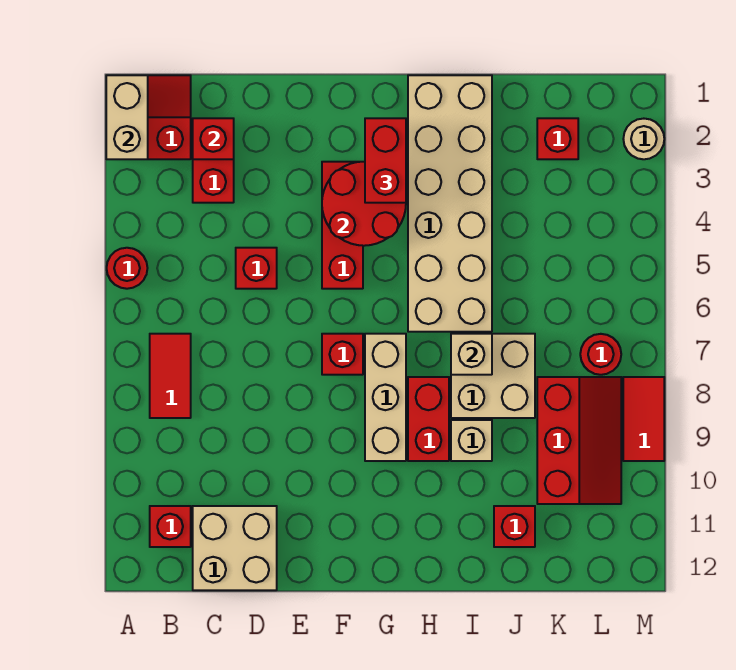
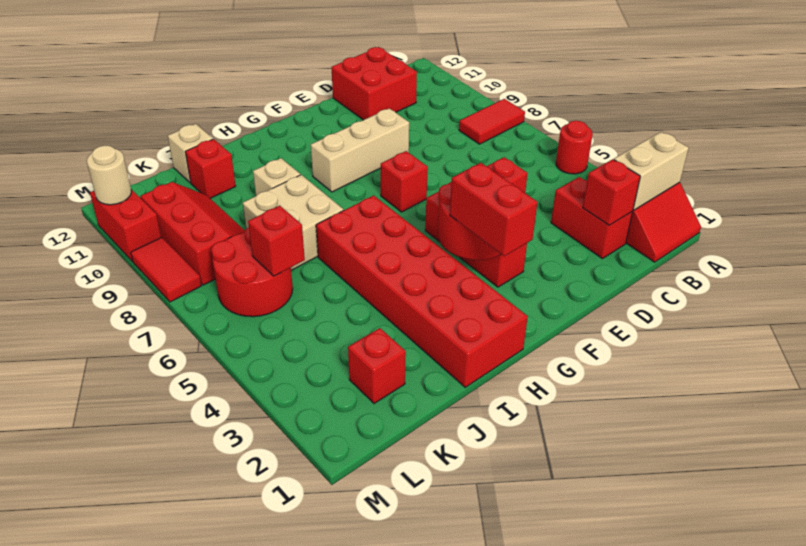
tan 1x2 brick [106,75,148,159] -> tan 1x2 brick turned to [614,132,688,210]
red 1x2 tile [150,334,191,418] -> red 1x2 tile turned to [459,99,525,144]
red 1x1 brick [150,506,191,547] -> red 1x1 brick moved to [248,206,305,276]
tan 2x2 brick [193,506,277,590] -> red 2x2 brick [332,47,417,120]
tan 1x3 brick [365,334,406,461] -> tan 1x3 brick turned to [311,108,409,192]
tan 2x6 brick [408,75,492,332] -> red 2x6 brick [316,195,528,387]
red 1x2 brick [408,377,449,461] -> red 1x2 brick moved to [90,189,161,262]
tan 1x1 brick [451,334,492,375] -> tan 1x1 brick moved to [168,124,213,183]
red 2x3 slope [537,377,621,504] -> red 2x3 slope turned to [141,182,245,285]
red 1x1 round brick [580,334,621,375] -> red 2x2 round brick [211,227,293,317]
tan 1x1 round brick [623,119,664,159] -> tan 1x1 round brick moved to [87,146,131,205]

